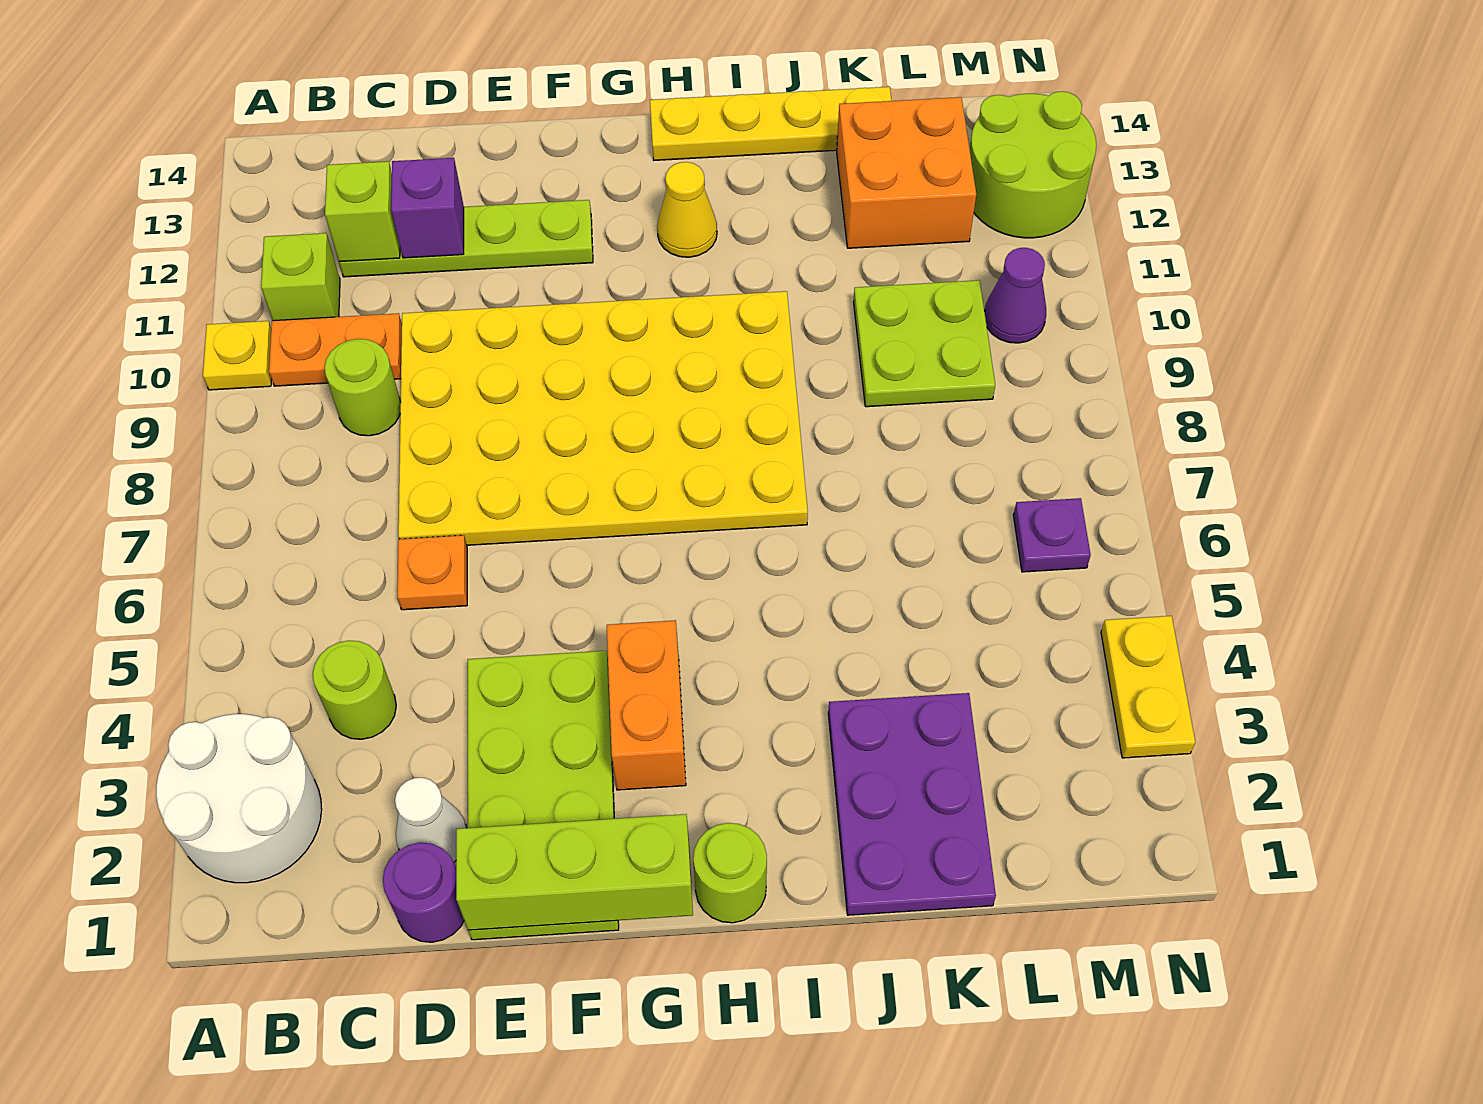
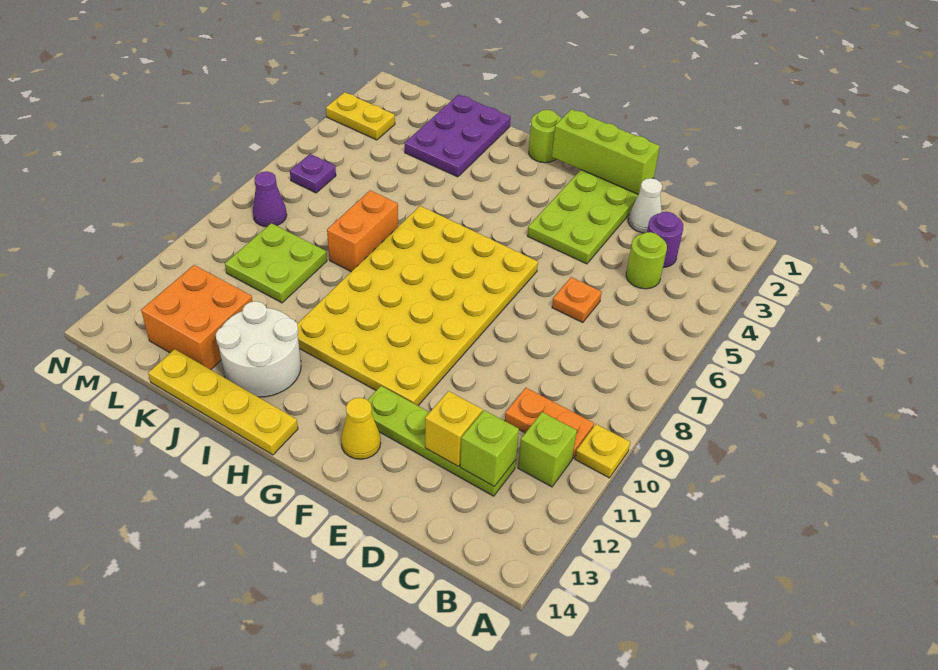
white 2x2 round brick [156,714,322,883] -> white 2x2 round brick moved to [216,301,301,397]
lime 1x1 round brick [324,339,401,436] -> none
purple 1x1 round brick [383,843,464,942] -> purple 1x1 round brick moved to [647,212,683,268]
yellow 4x6 plate [398,291,808,545] -> yellow 4x6 plate turned to [297,206,538,406]
purple 1x1 brick [391,158,464,258] -> yellow 1x1 brick [425,391,482,466]
orange 1x2 brick [607,620,686,790] -> orange 1x2 brick moved to [327,190,398,272]
yellow 1x1 cone [657,162,717,257] -> yellow 1x1 cone moved to [341,398,381,459]
purple 1x1 cone [984,248,1046,343] -> purple 1x1 cone moved to [253,171,287,227]
lime 2x2 round brick [970,91,1096,238] -> none
yellow 1x2 plate [1101,616,1195,758] -> yellow 1x2 plate turned to [326,92,395,140]

